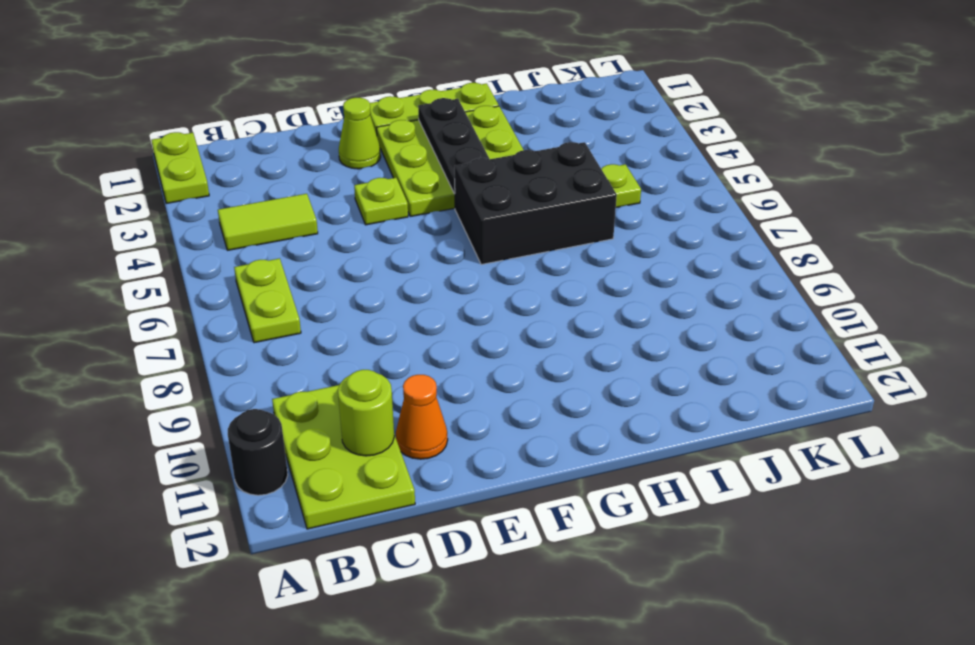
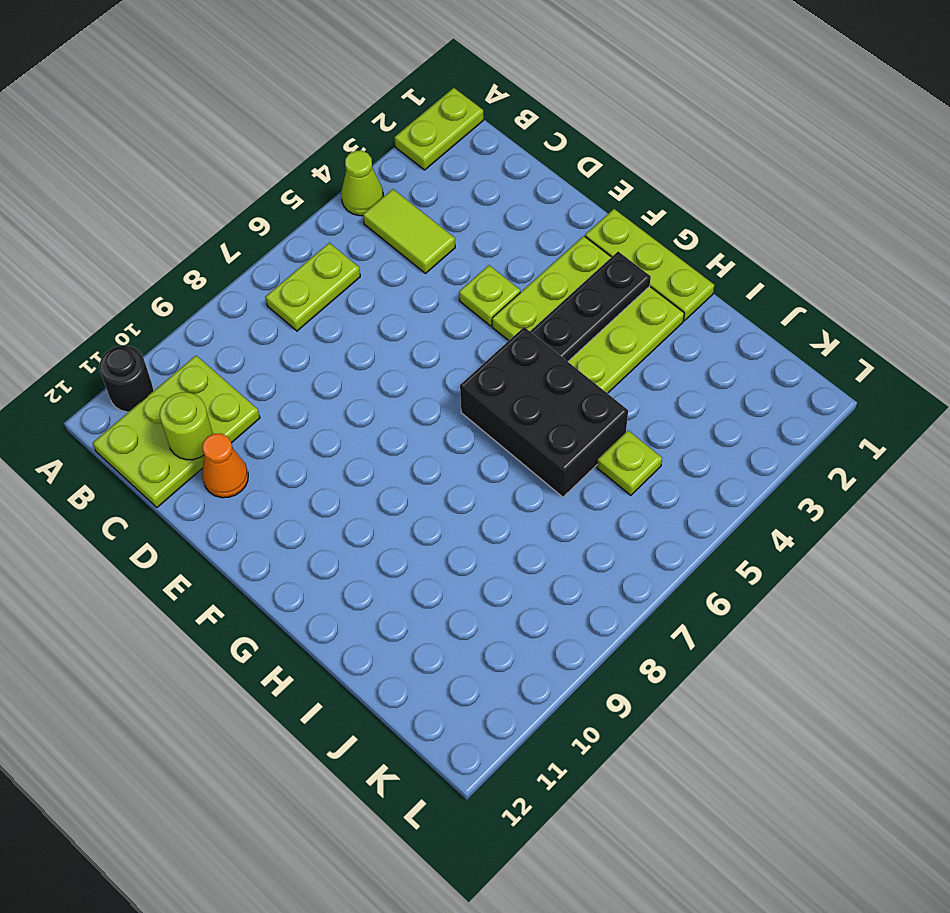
lime 1x1 cone [339,98,381,169] -> lime 1x1 cone moved to [341,151,383,216]

